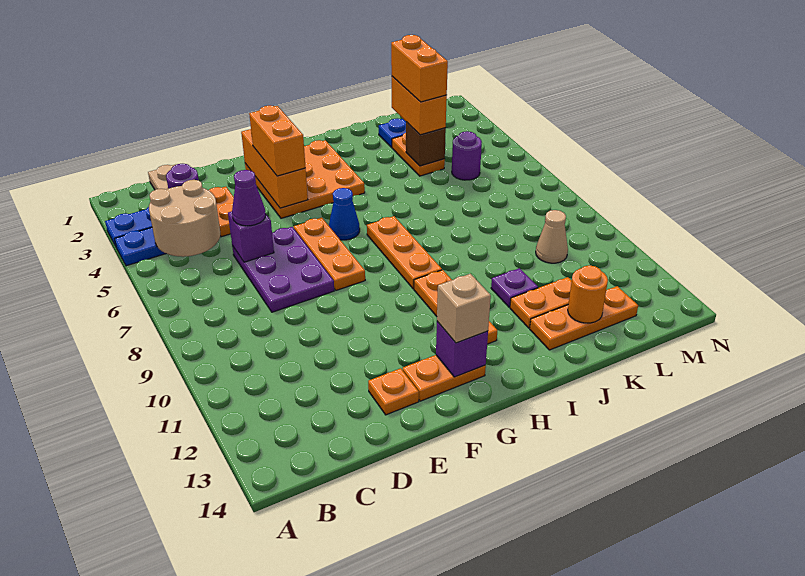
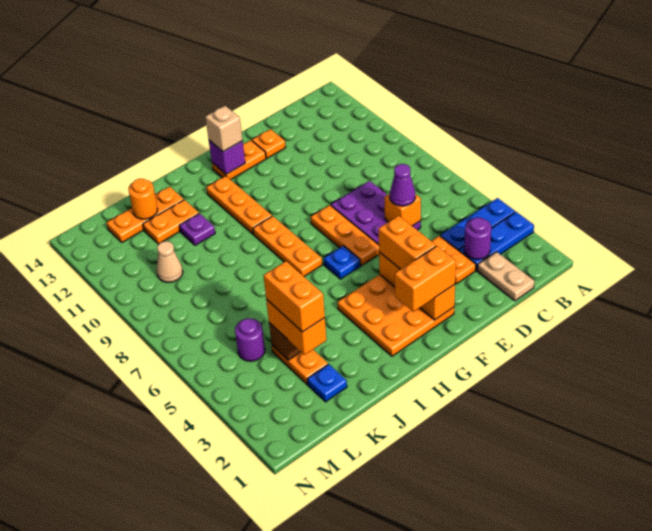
tan 2x2 round brick [149,180,220,257] -> none
purple 1x1 brick [228,211,274,262] -> orange 1x1 brick [384,194,421,226]
none -> orange 1x2 brick [395,246,456,312]
blue 1x1 cone [329,188,360,240] -> blue 1x1 plate [324,246,360,279]

